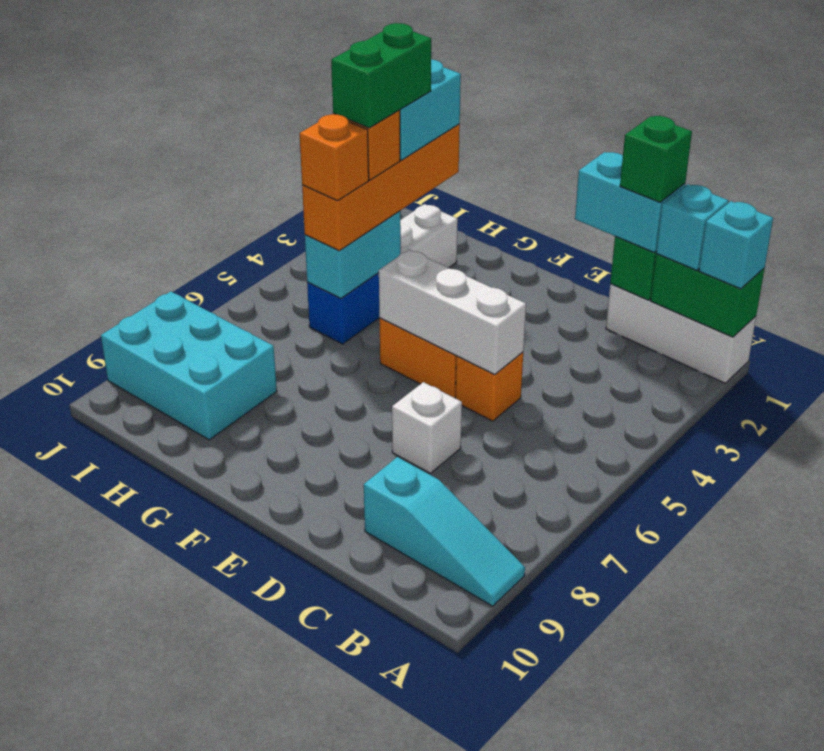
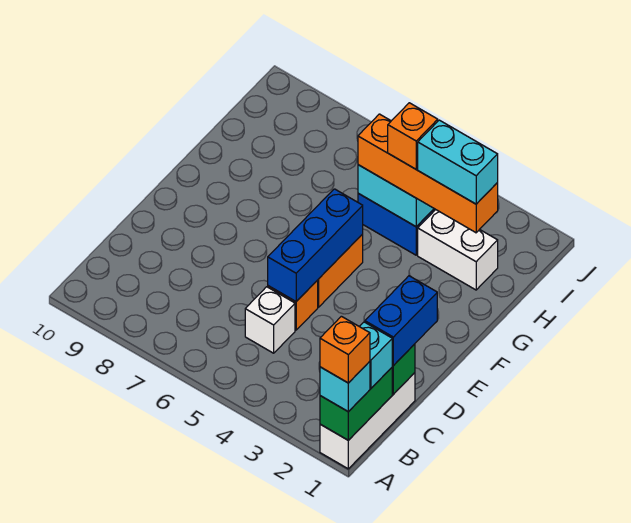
cyan 1x3 slope [364,457,525,606] -> none
cyan 1x2 brick [575,152,685,252] -> blue 1x2 brick [365,276,437,366]
green 1x1 brick [620,116,692,202] -> none
white 1x3 brick [379,250,526,374] -> blue 1x3 brick [268,189,363,301]
white 1x1 brick [392,382,462,473] -> white 1x1 brick moved to [245,287,295,353]
green 1x2 brick [331,23,431,128] -> none
orange 1x1 brick [299,114,369,201] -> orange 1x1 brick moved to [320,316,370,383]
cyan 2x3 brick [101,291,277,440] -> none

